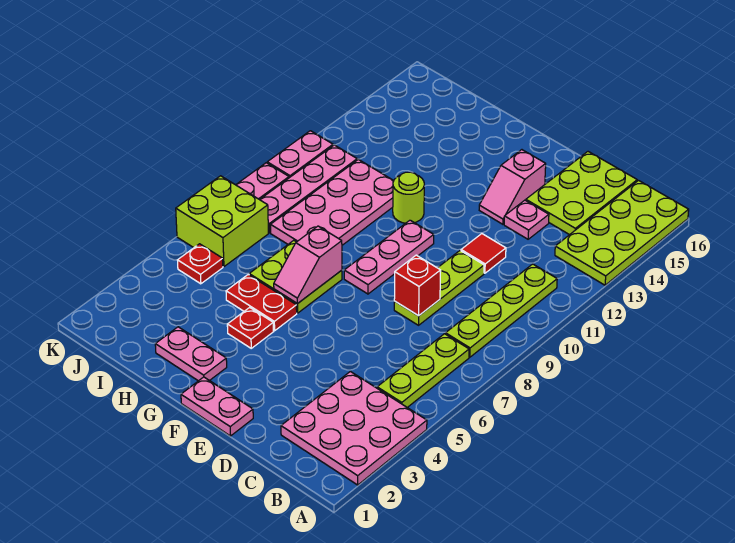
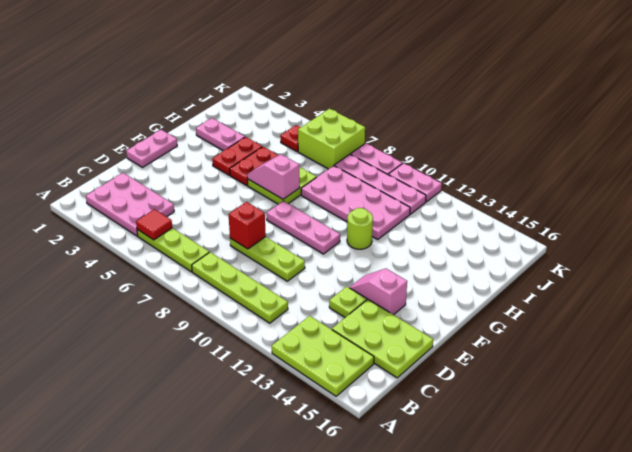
pink 3x3 plate [281,371,427,485] -> pink 2x3 plate [86,173,174,236]
lime 2x4 plate [555,181,689,285] -> lime 2x3 plate [272,316,374,396]
red 1x1 tile [461,234,506,273] -> red 1x1 tile moved to [136,209,172,240]
pink 1x1 plate [504,200,549,239] -> lime 1x1 plate [329,286,367,317]
pink 1x2 plate [155,327,227,381] -> pink 1x2 plate turned to [196,118,245,151]
red 1x1 plate [227,307,274,348] -> red 1x2 plate [212,137,262,175]

